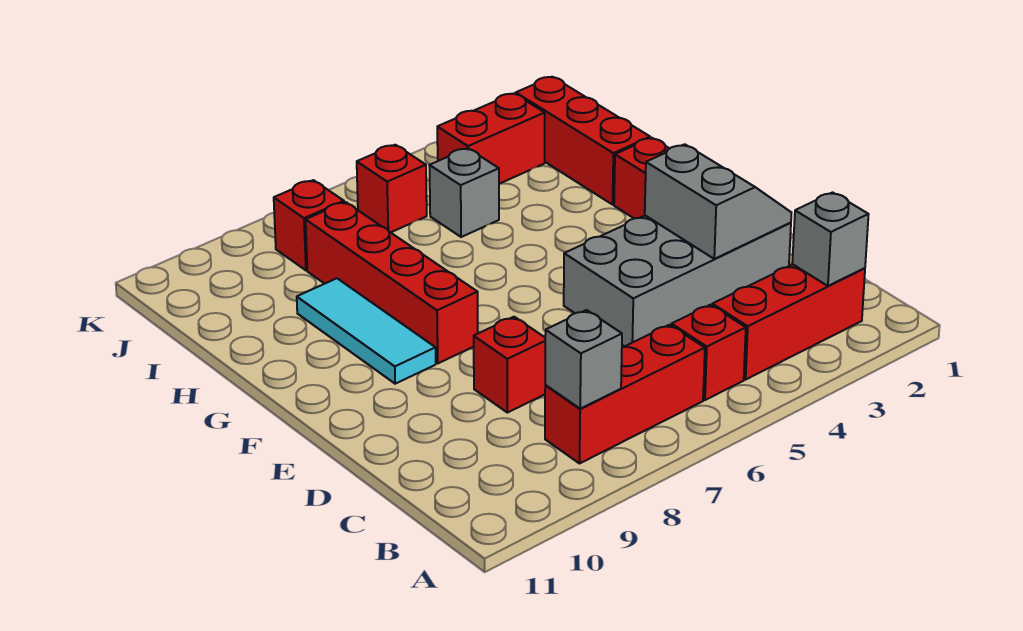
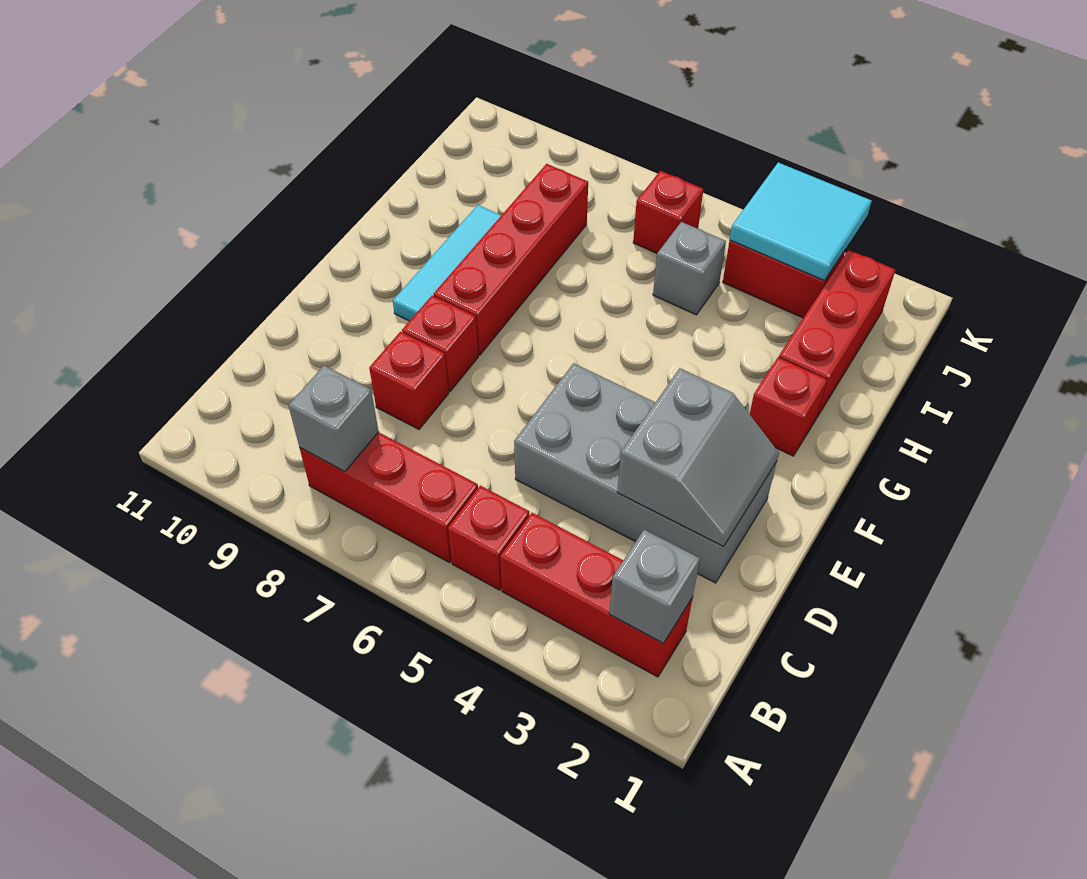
none -> cyan 2x2 tile [730,163,872,281]
red 1x1 brick [274,180,344,270] -> red 1x1 brick moved to [402,295,478,392]

